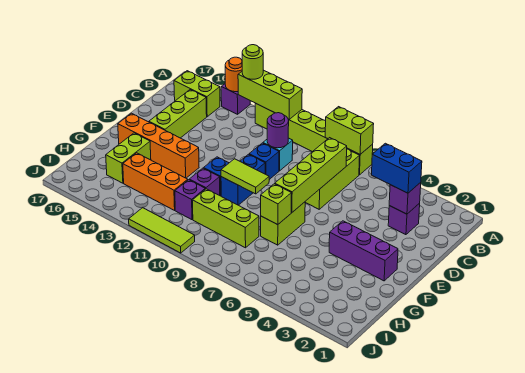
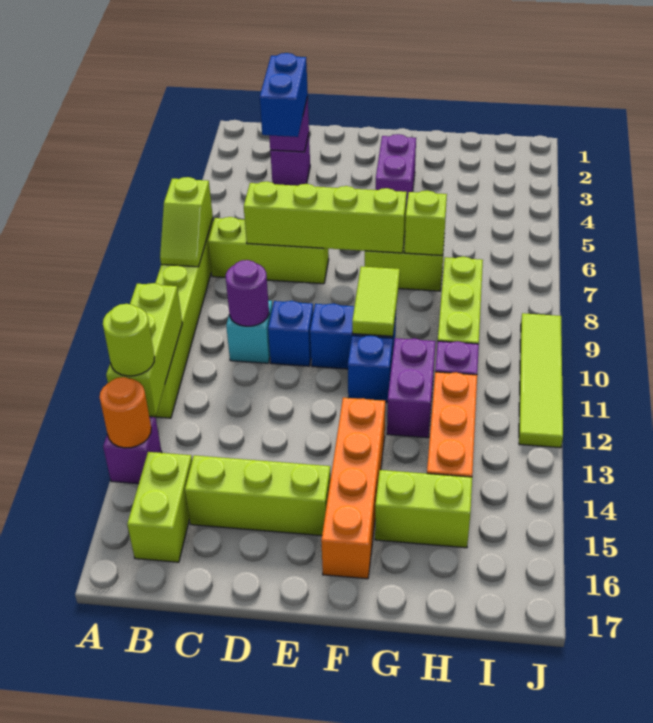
lime 1x2 brick [325,107,374,154] -> lime 1x2 slope [160,177,213,267]
purple 1x3 brick [329,221,398,281] -> purple 1x2 brick [376,134,416,209]
purple 1x1 brick [189,168,220,196] -> purple 1x2 brick [387,338,436,438]
lime 1x3 tile [129,208,195,253] -> lime 1x4 tile [519,313,563,448]

